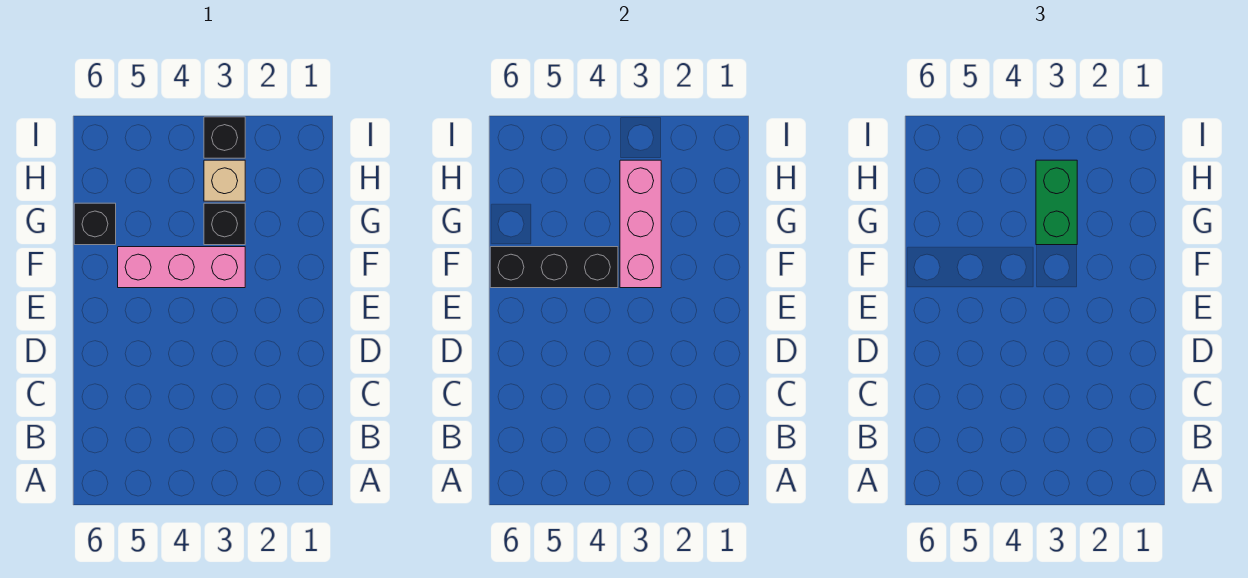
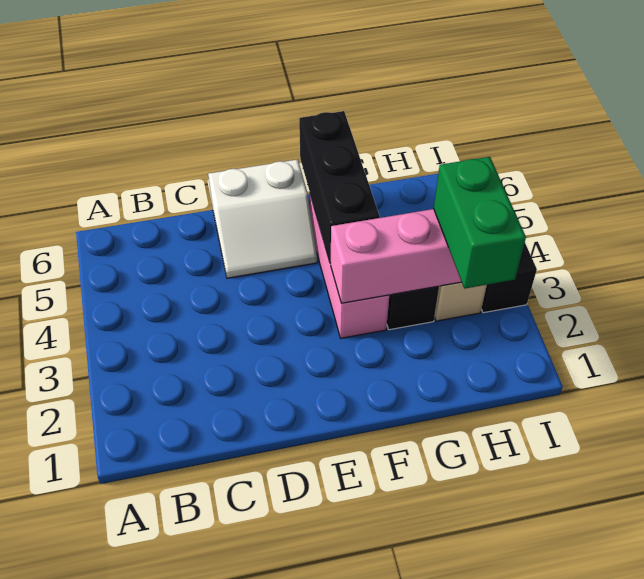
none -> white 2x2 slope [208,159,317,278]
green 1x2 brick [1036,160,1077,245] -> green 1x2 brick turned to [434,157,526,289]
black 1x1 brick [74,203,116,245] -> none

